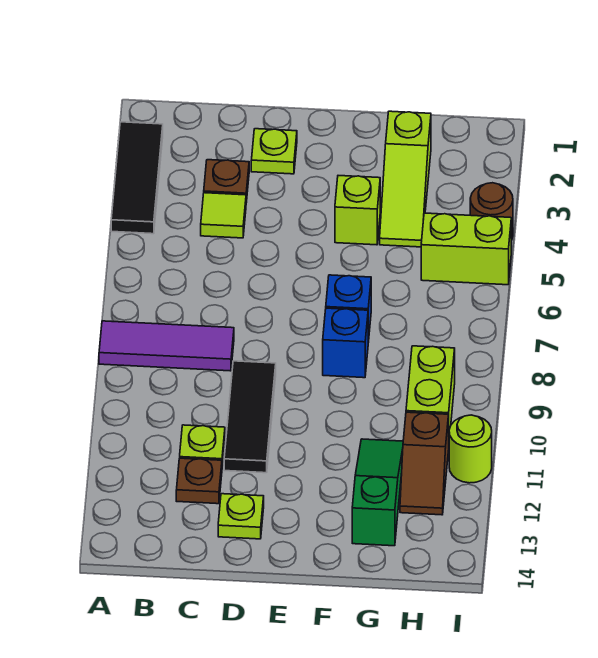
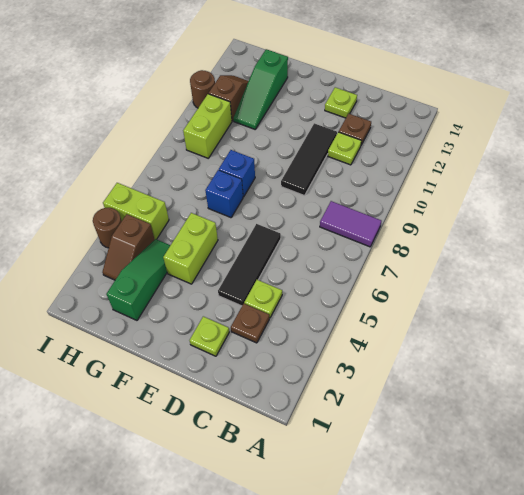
black 1x3 tile [111,122,163,234] -> black 1x3 tile moved to [218,224,281,306]
purple 1x3 tile [99,321,234,371] -> purple 1x2 tile [320,201,381,247]
lime 1x1 tile [201,193,246,238] -> lime 1x1 plate [244,280,282,318]
lime 1x1 brick [335,176,380,245] -> lime 1x2 brick [163,213,218,284]
lime 1x3 slope [380,111,431,247] -> green 1x3 slope [106,239,170,320]
none -> brown 1x2 slope [103,214,155,280]
lime 1x1 round brick [449,415,492,483] -> brown 1x1 round brick [190,70,215,108]

